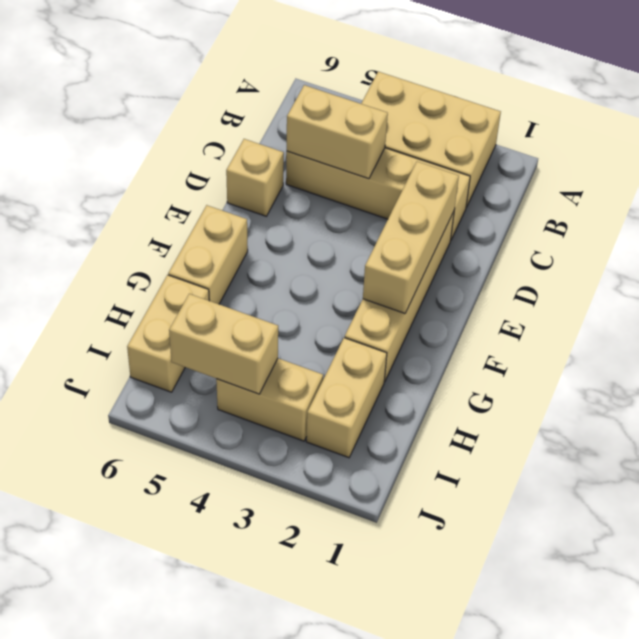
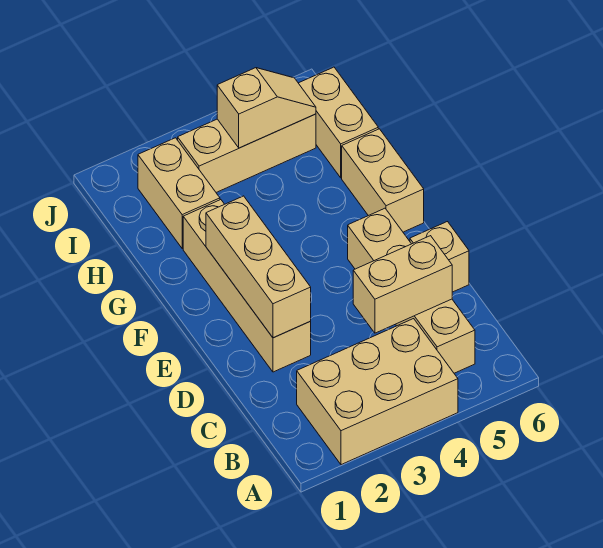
tan 1x4 brick [286,148,470,239] -> tan 1x4 brick turned to [348,208,475,373]
tan 1x2 brick [216,358,323,441] -> tan 1x3 brick [178,114,316,192]
tan 1x2 brick [169,294,278,394] -> tan 1x2 slope [217,68,316,148]

